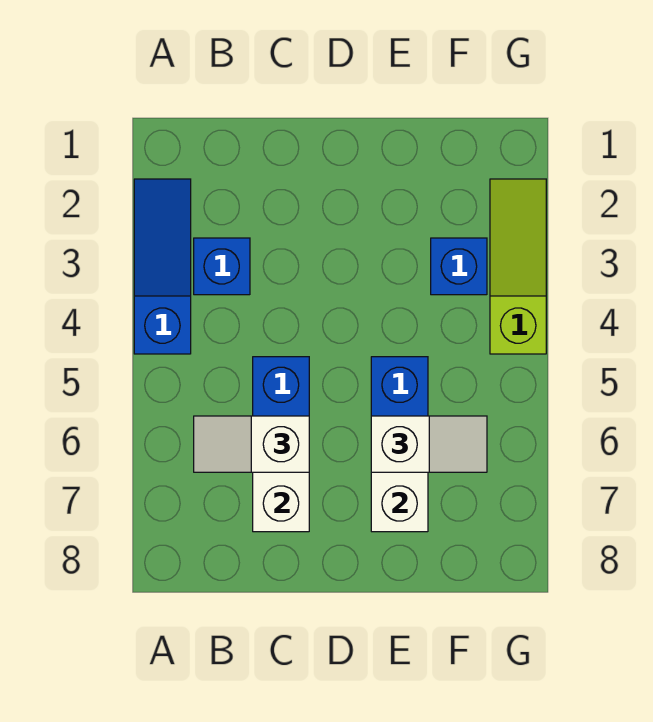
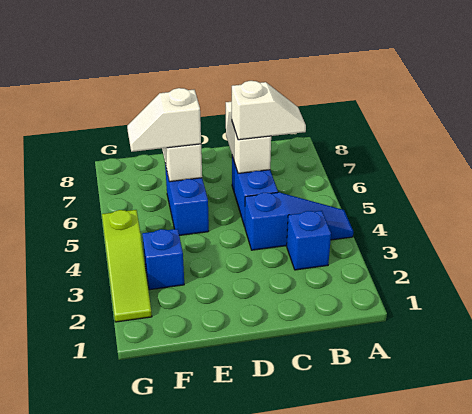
blue 1x3 slope [134,179,191,354] -> blue 1x3 slope turned to [245,192,353,250]

